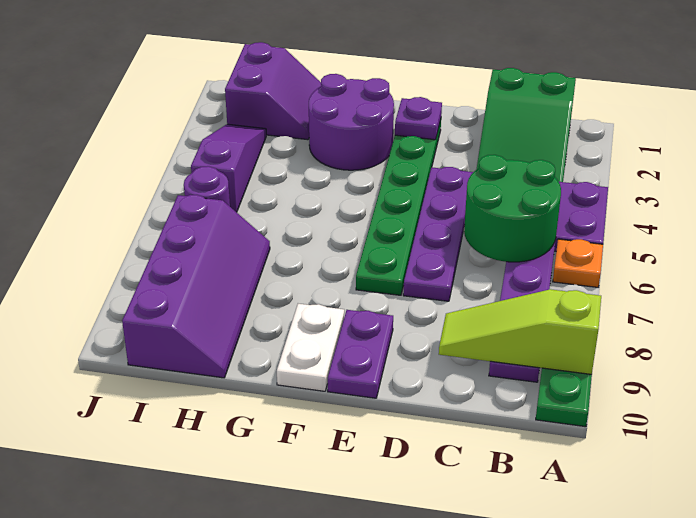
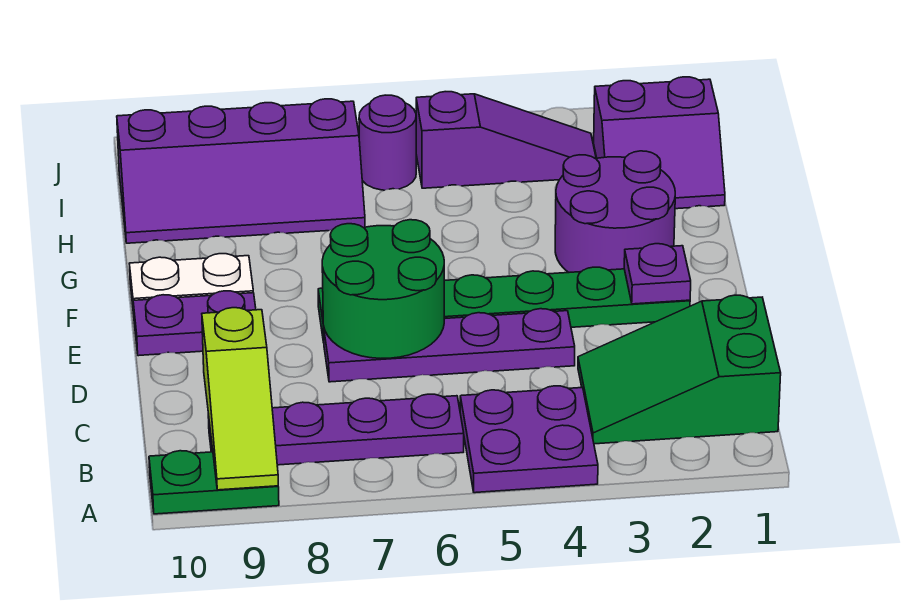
orange 1x1 plate [553,239,603,287] -> none
lime 1x3 slope [439,289,601,374] -> lime 1x3 slope turned to [202,308,278,490]
green 2x2 round brick [464,155,561,262] -> green 2x2 round brick moved to [322,220,444,358]

